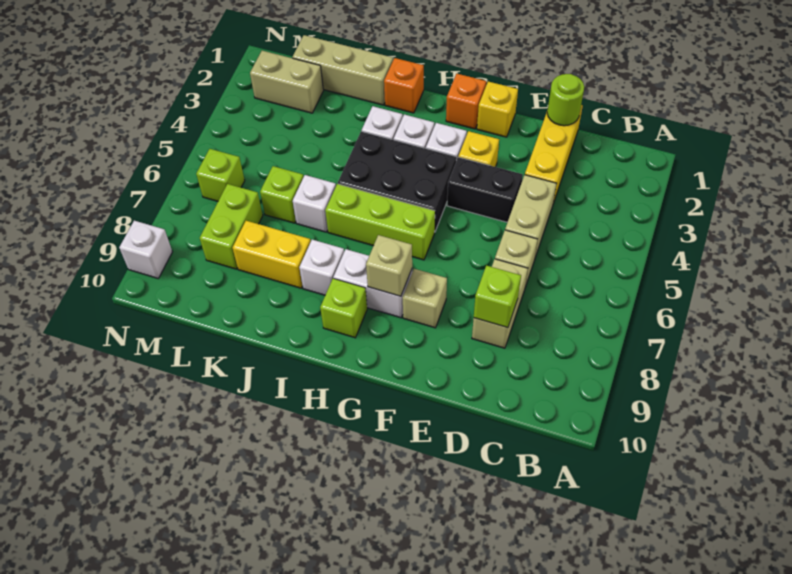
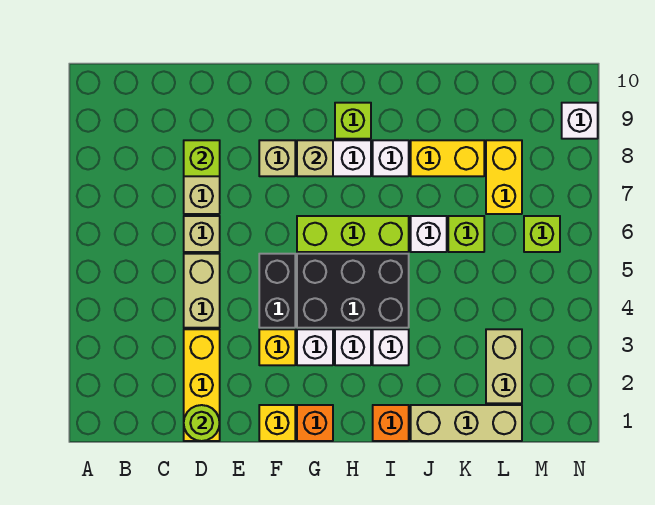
black 1x2 brick [447,157,523,222] -> black 1x2 brick turned to [259,254,295,328]
tan 1x2 brick [250,51,323,113] -> tan 1x2 brick turned to [486,329,522,403]
lime 1x2 brick [200,184,263,269] -> yellow 1x2 brick [486,140,522,214]

